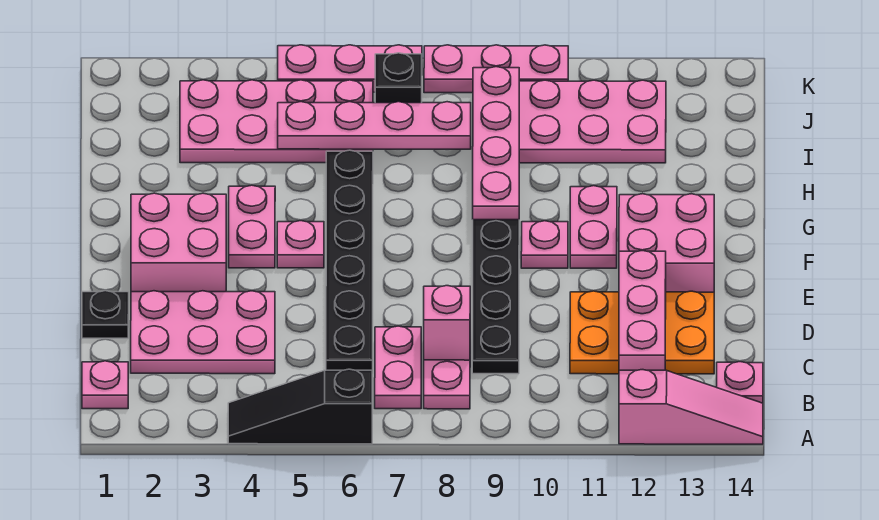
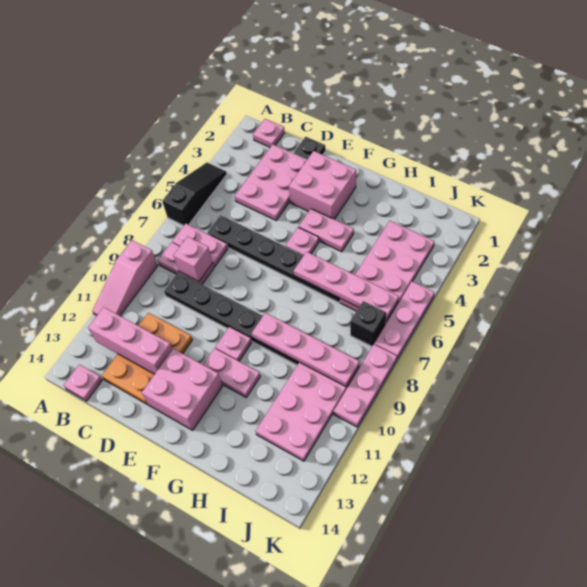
pink 1x3 slope [619,370,763,444] -> pink 1x3 slope moved to [92,240,158,316]
pink 1x4 plate [278,102,471,149] -> pink 1x4 plate turned to [294,252,399,320]

